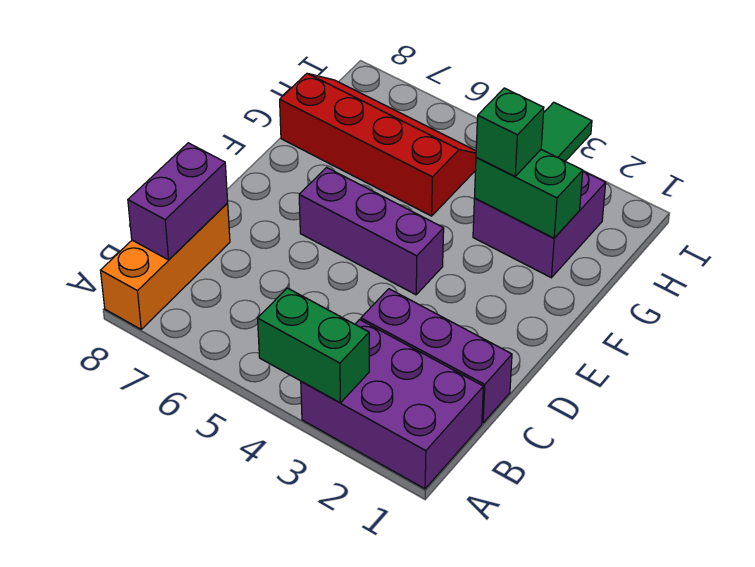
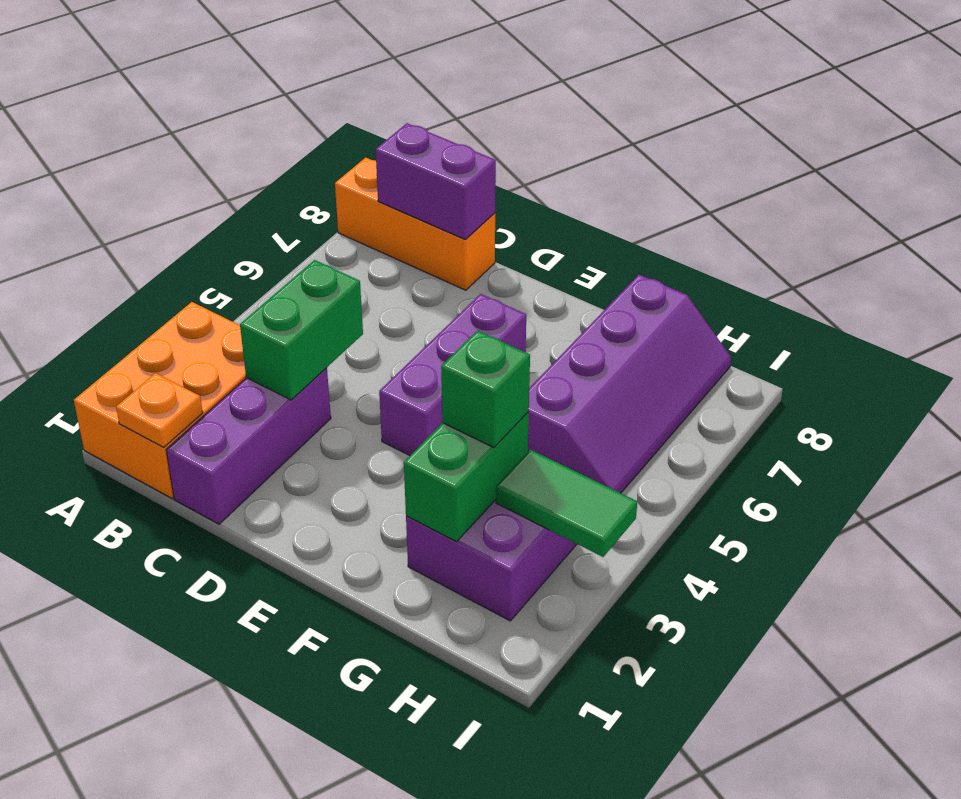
purple 2x3 brick [301,320,483,489] -> orange 2x3 brick [74,302,246,498]
green 1x2 brick [258,288,369,403] -> green 1x2 brick moved to [240,260,363,400]
none -> orange 1x1 plate [116,373,203,447]
red 2x4 slope [280,74,476,216] -> purple 2x4 slope [528,275,731,493]

